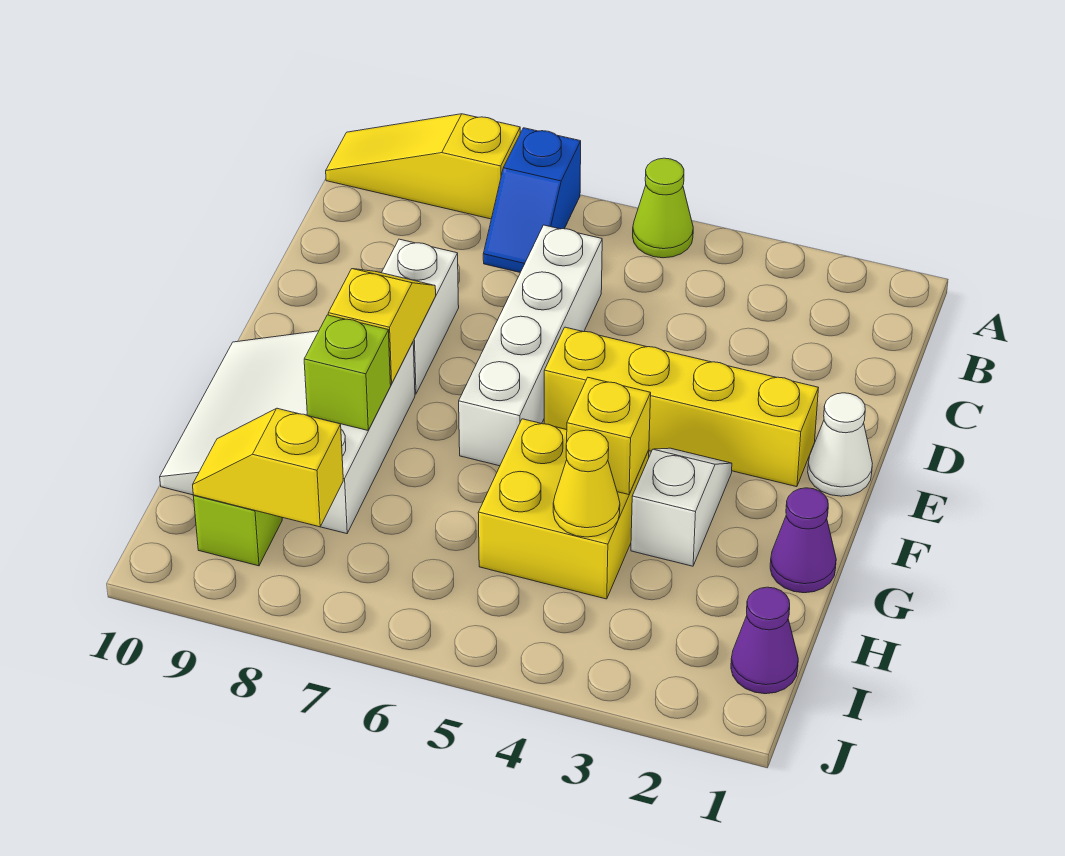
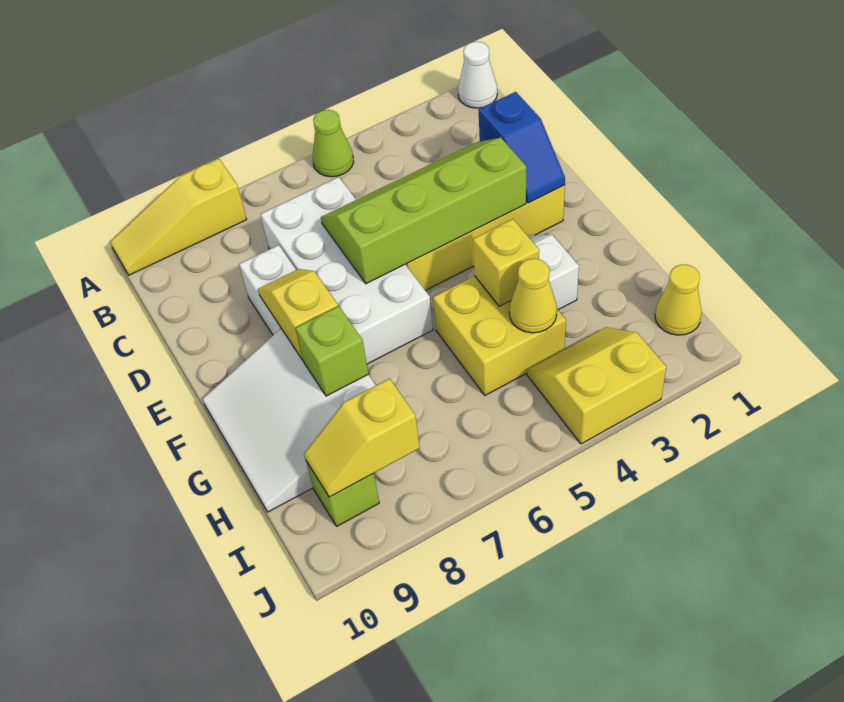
blue 1x2 slope [483,128,581,272] -> blue 1x2 slope moved to [479,92,565,203]
white 1x4 brick [459,225,602,466] -> white 2x4 brick [260,177,433,364]
none -> lime 2x4 slope [321,138,526,284]
white 1x1 cone [808,393,872,496] -> white 1x1 cone moved to [458,42,497,108]
purple 1x1 cone [770,488,836,593] -> none
purple 1x1 cone [731,587,798,694] -> yellow 1x1 cone [655,264,702,335]
none -> yellow 2x2 slope [527,327,666,444]

